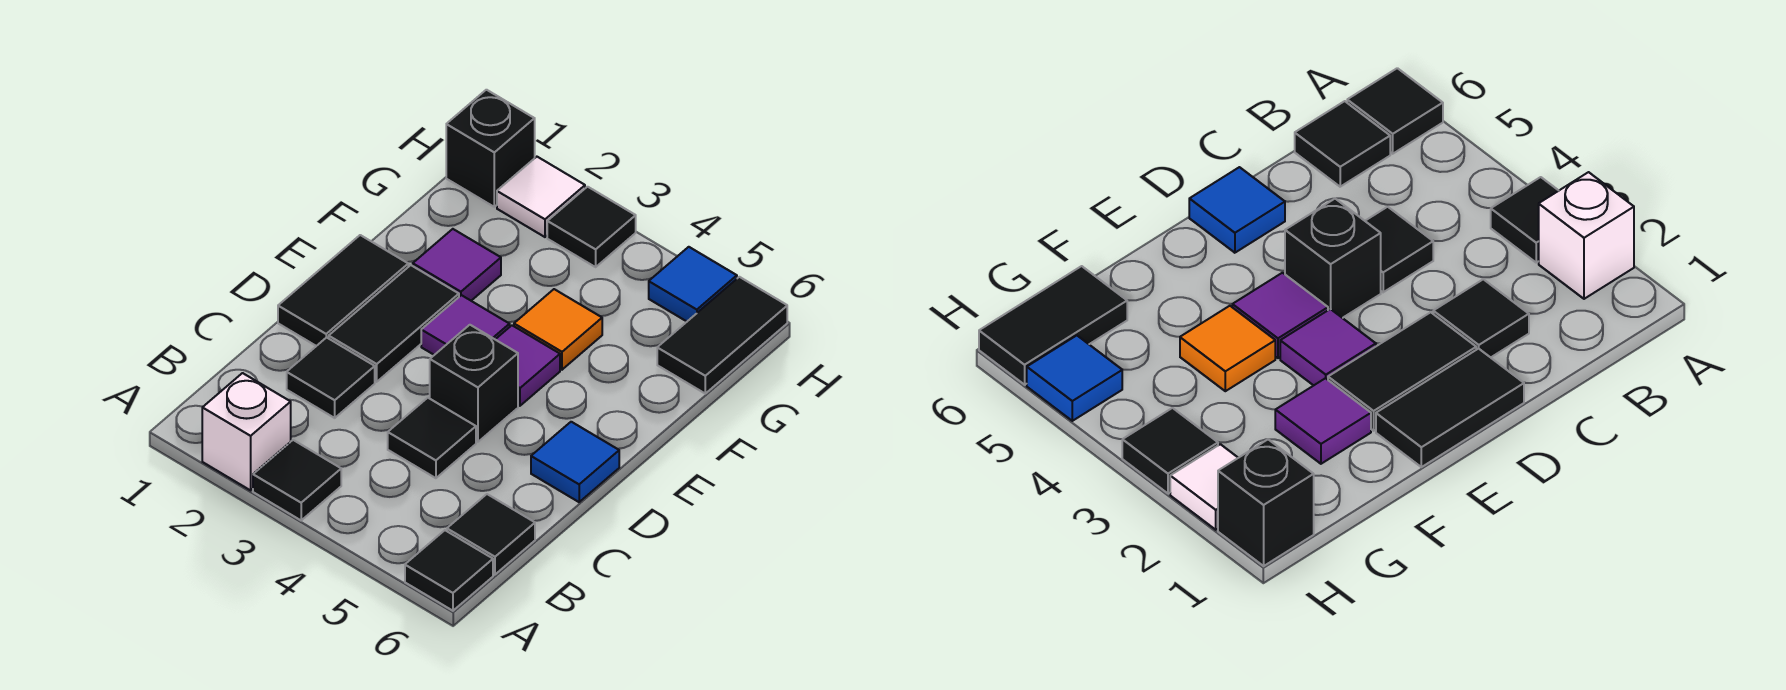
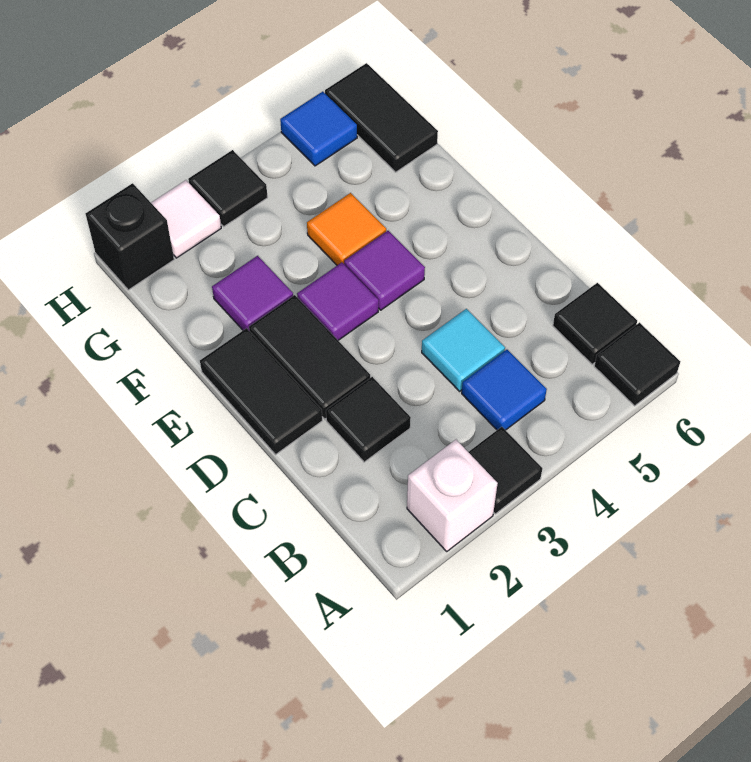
black 1x1 tile [388,398,476,478] -> cyan 1x1 tile [422,309,505,391]
black 1x1 brick [430,325,518,442] -> none
blue 1x1 tile [531,422,619,502] -> blue 1x1 tile moved to [462,350,547,430]

